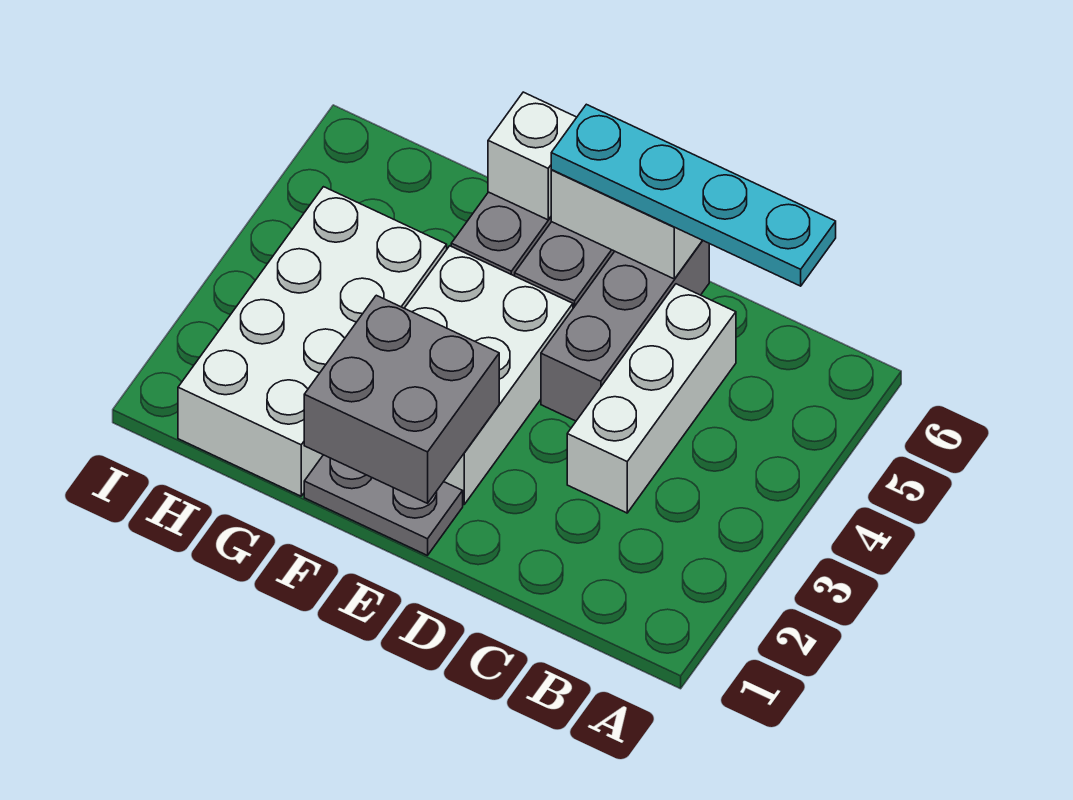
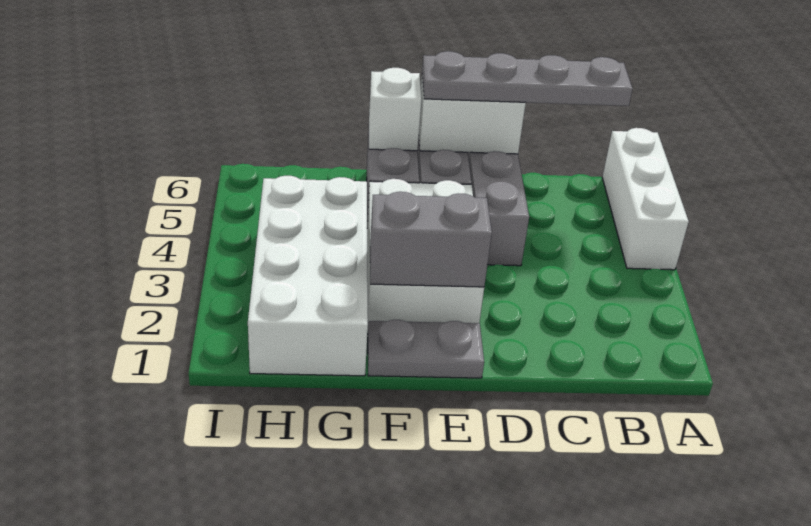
cyan 1x4 plate [551,104,836,286] -> grey 1x4 plate [422,51,632,106]
white 1x3 brick [567,284,736,513] -> white 1x3 brick moved to [602,128,689,270]
grey 2x2 brick [304,295,499,503] -> grey 1x2 brick [370,192,492,287]

